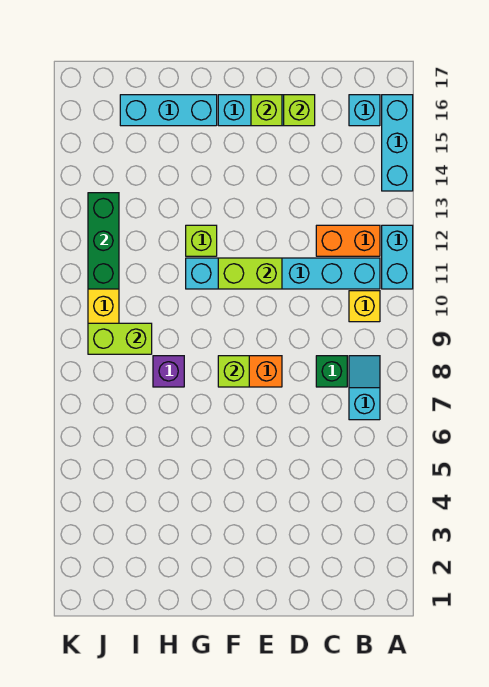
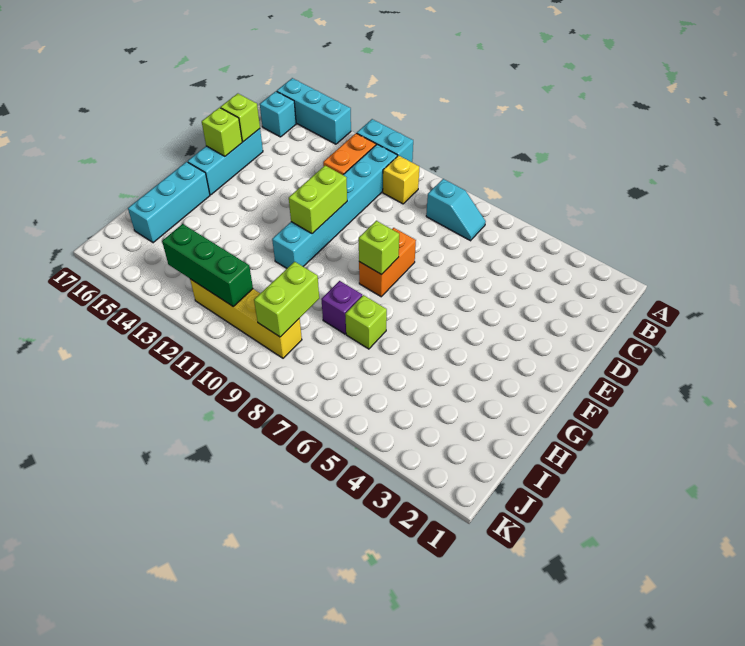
cyan 1x2 slope [349,356,380,420] -> cyan 1x2 slope turned to [426,179,486,241]
green 1x1 brick [316,356,347,387] -> none
lime 1x1 brick [186,225,217,256] -> lime 1x1 brick moved to [345,295,387,349]

